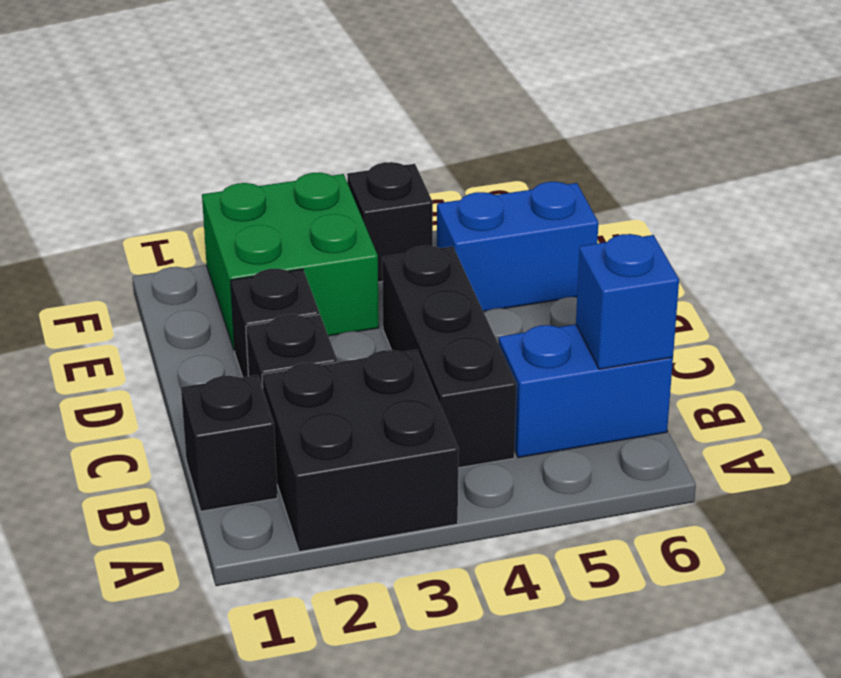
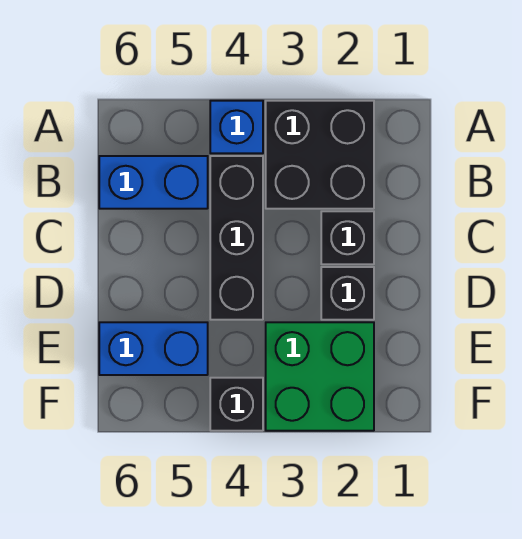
black 1x1 brick [181,375,278,511] -> none
blue 1x1 brick [576,234,679,369] -> blue 1x1 brick moved to [210,101,263,153]

